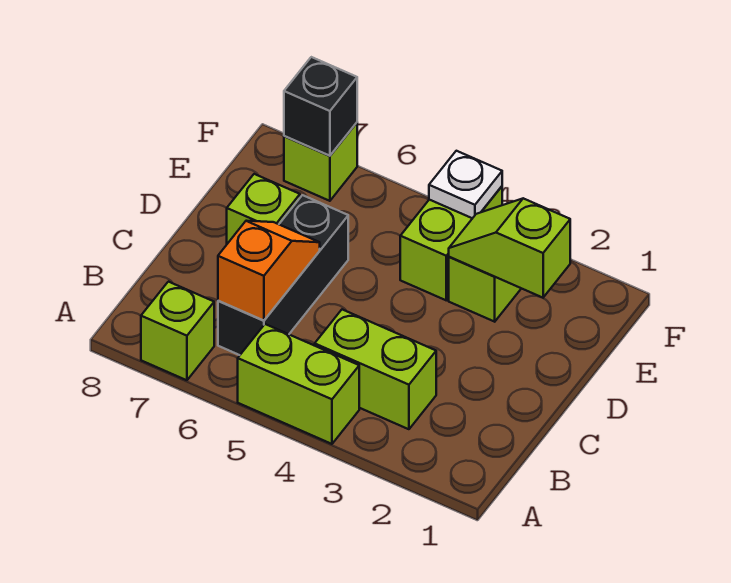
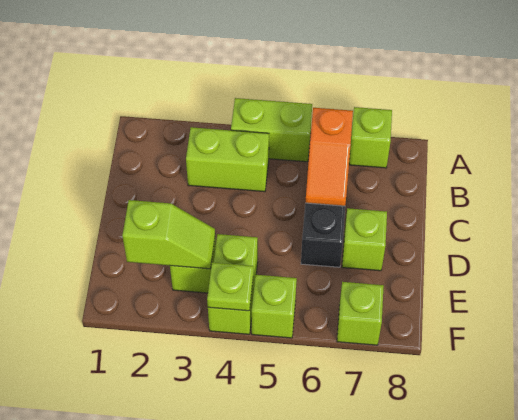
white 1x1 plate [429,151,502,218] -> lime 1x1 plate [207,263,253,311]
none -> lime 1x1 brick [252,275,297,338]
black 1x1 brick [284,57,357,156] -> none

